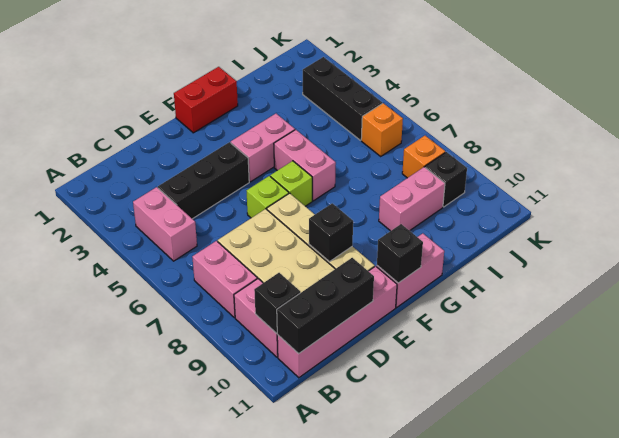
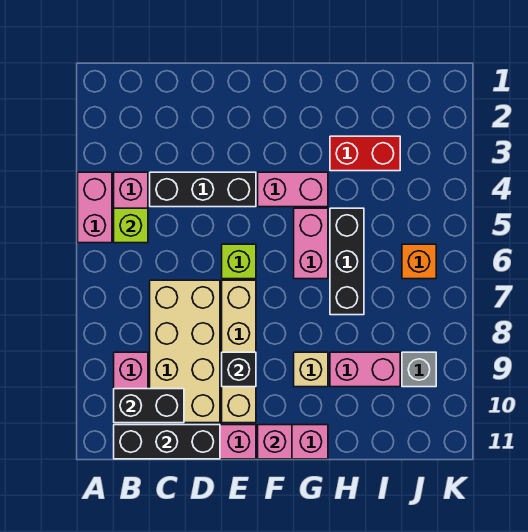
pink 1x2 brick [192,241,257,318] -> pink 1x2 brick moved to [78,172,112,243]
black 1x1 brick [254,273,300,333] -> black 1x2 brick [114,389,184,423]
red 1x2 brick [174,67,238,133] -> red 1x2 brick moved to [330,136,400,171]
lime 1x1 brick [270,161,312,206] -> lime 1x1 brick moved to [114,208,148,243]
black 1x1 brick [377,224,423,283] -> pink 1x1 brick [258,425,292,459]
none -> tan 1x1 brick [294,352,328,387]
black 1x3 brick [303,57,382,140] -> black 1x3 brick moved to [330,208,364,315]
orange 1x1 brick [402,136,445,178] -> none
black 1x1 brick [425,152,467,207] -> grey 1x1 brick [402,352,436,387]

